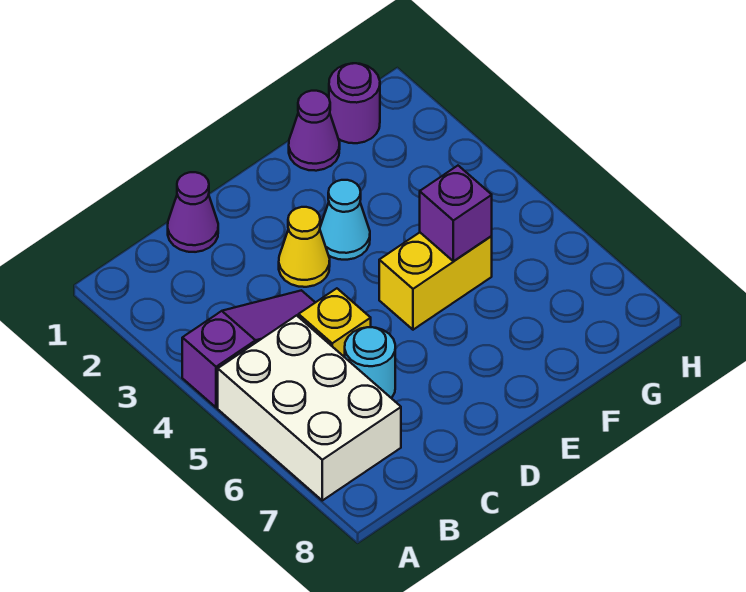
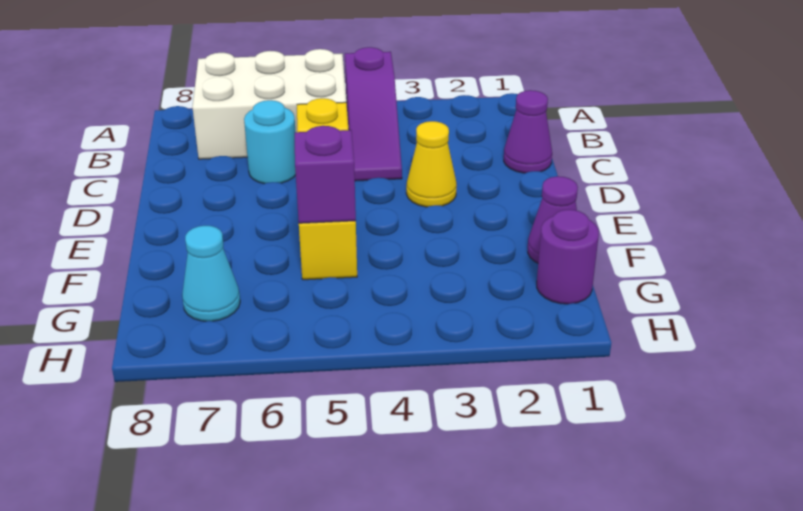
cyan 1x1 cone [320,180,370,260] -> cyan 1x1 cone moved to [182,226,240,321]

